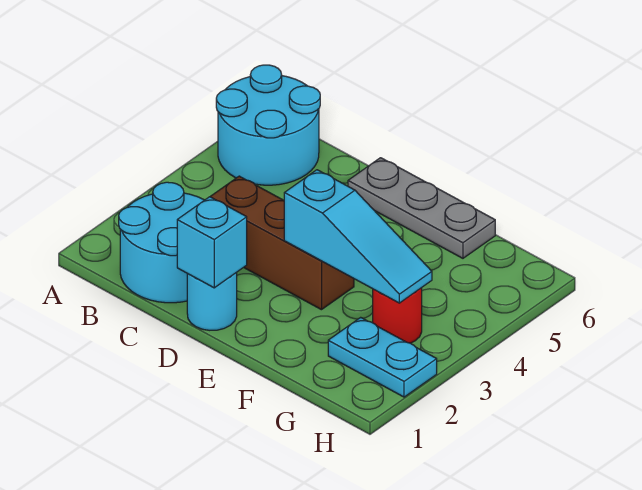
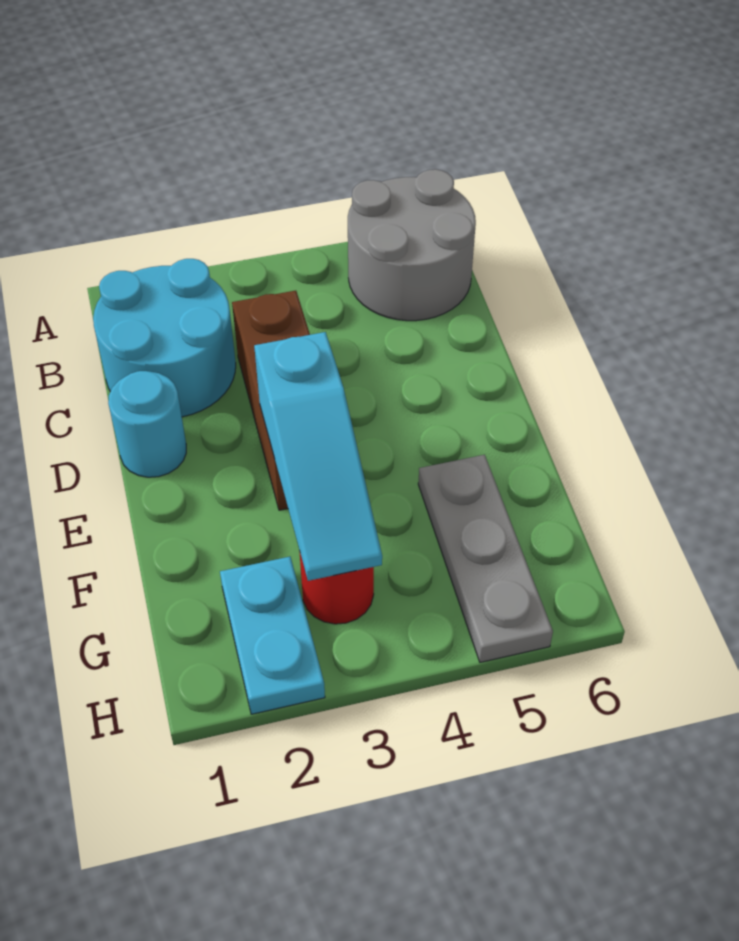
cyan 2x2 round brick [216,65,320,185] -> grey 2x2 round brick [348,169,476,321]
cyan 1x1 brick [177,197,247,288] -> none
grey 1x3 plate [348,158,495,258] -> grey 1x3 plate moved to [418,455,553,662]

